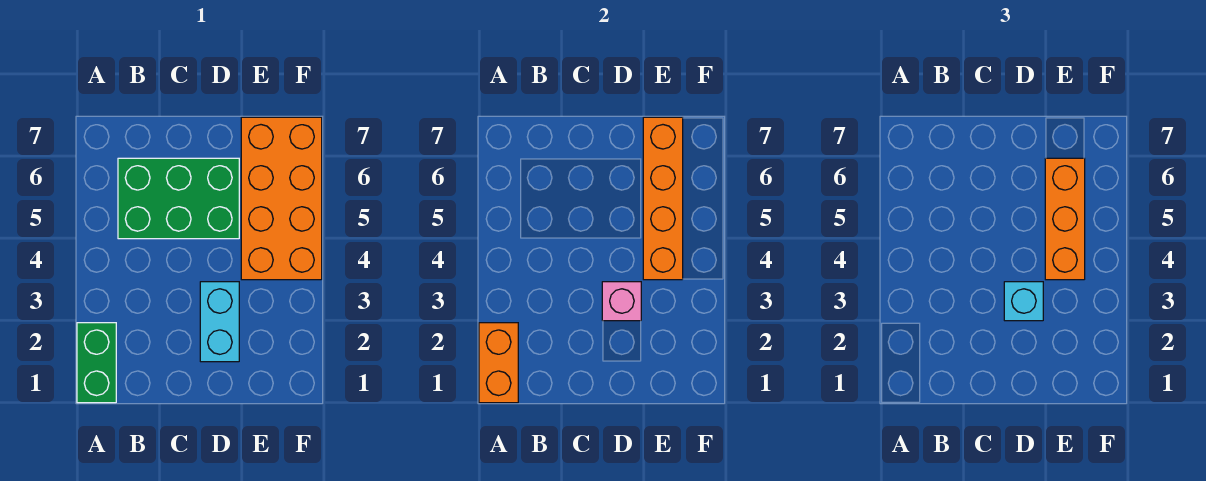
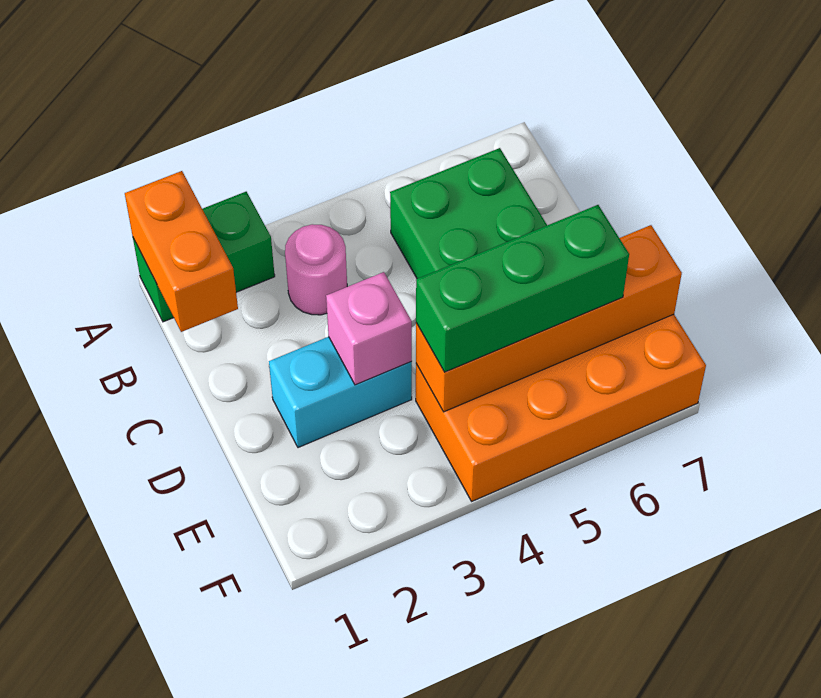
orange 1x2 brick [479,323,518,403] -> orange 1x2 brick turned to [125,171,238,332]
none -> pink 1x1 round brick [285,224,347,315]
cyan 1x1 brick [1004,282,1043,321] -> none
orange 1x3 brick [1045,158,1085,280] -> green 1x3 brick [416,205,629,372]

